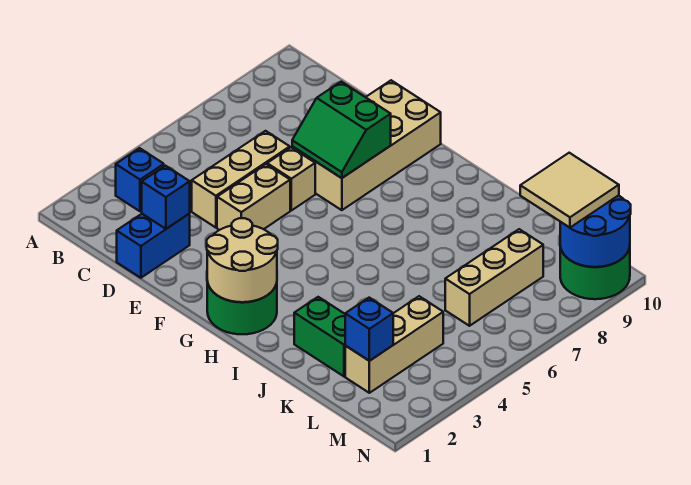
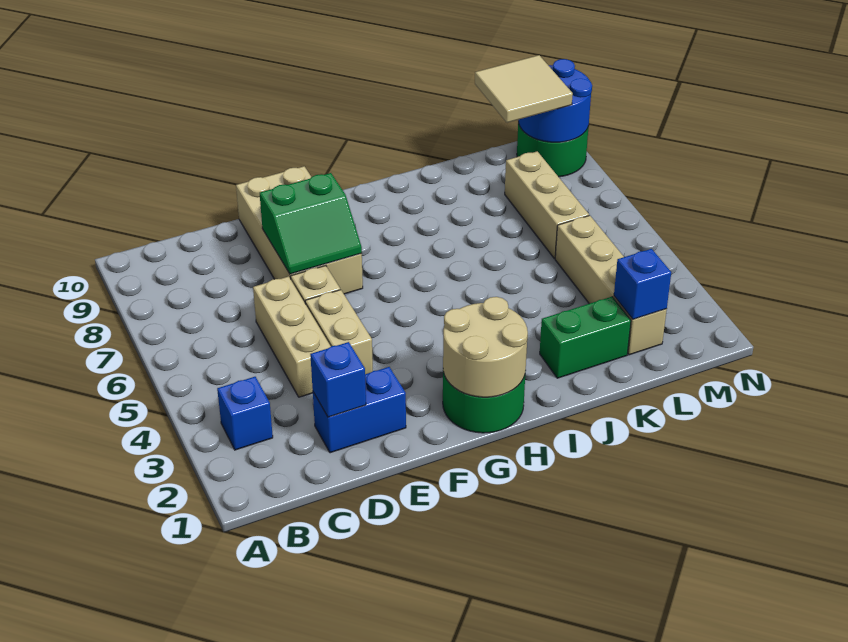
blue 1x2 brick [117,214,190,278] -> blue 1x2 brick turned to [313,367,406,453]
tan 1x3 brick [345,296,443,393] -> tan 1x4 brick [555,216,667,355]

